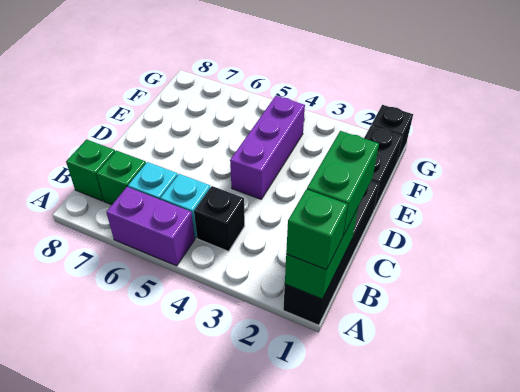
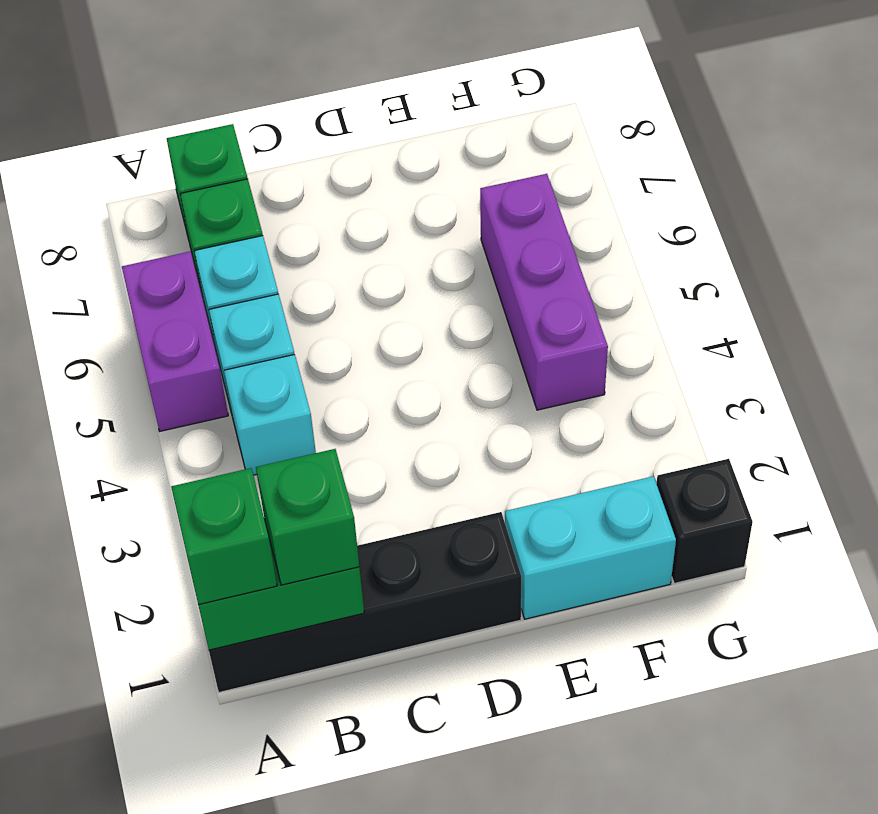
green 1x2 brick [307,131,379,236] -> green 1x1 brick [256,449,359,585]
black 1x1 brick [194,186,245,251] -> cyan 1x1 brick [224,354,316,475]
purple 1x3 brick [230,96,305,199] -> purple 1x3 brick turned to [480,174,608,410]
black 1x2 brick [364,126,403,209] -> cyan 1x2 brick [505,476,676,619]

